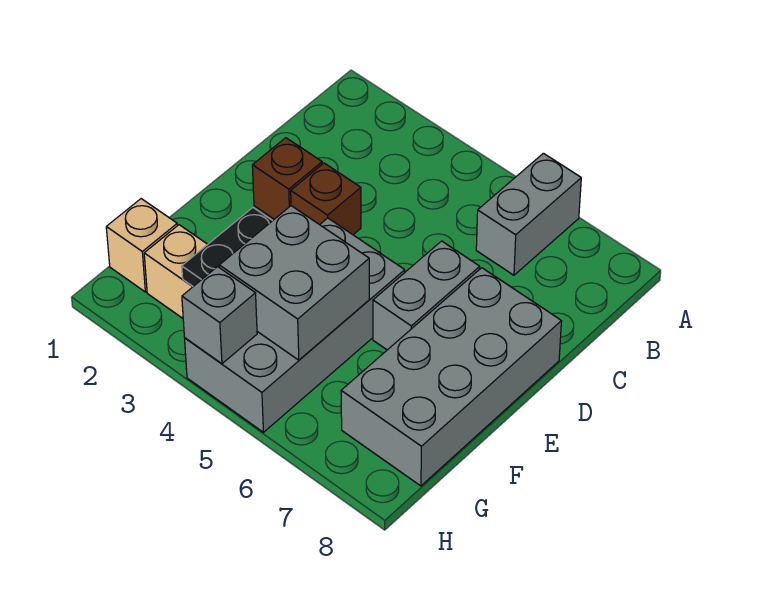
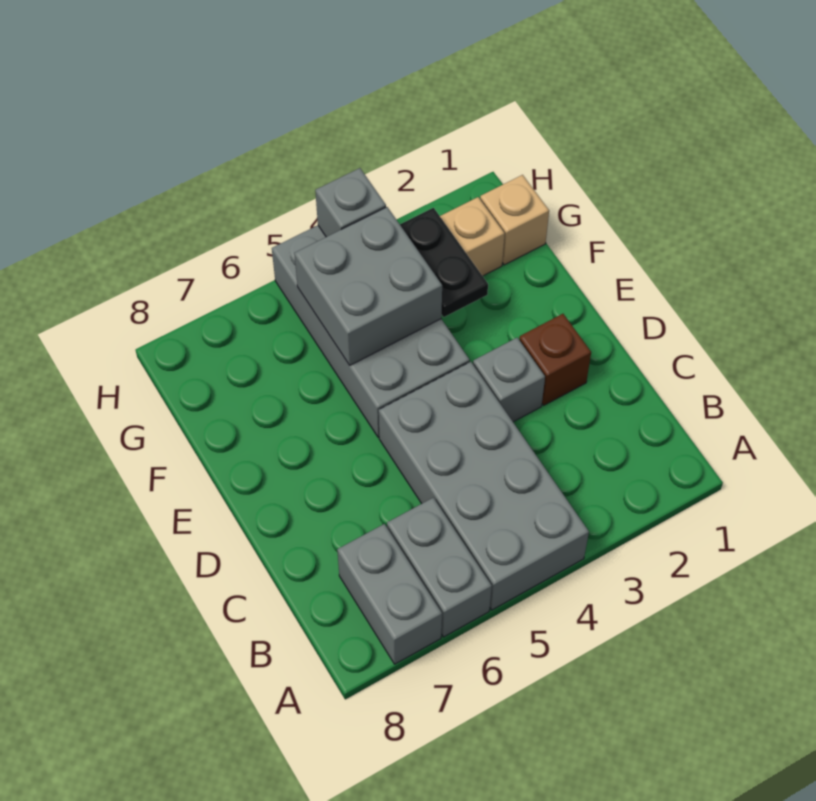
brown 1x1 brick [291,163,361,235] -> grey 1x1 brick [473,338,545,422]
grey 1x2 brick [373,241,480,350] -> grey 1x2 brick moved to [337,524,442,664]
grey 2x4 brick [341,268,561,486] -> grey 2x4 brick moved to [379,362,589,610]

